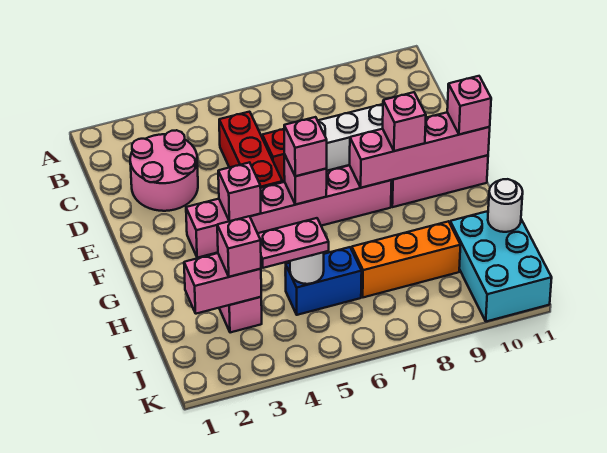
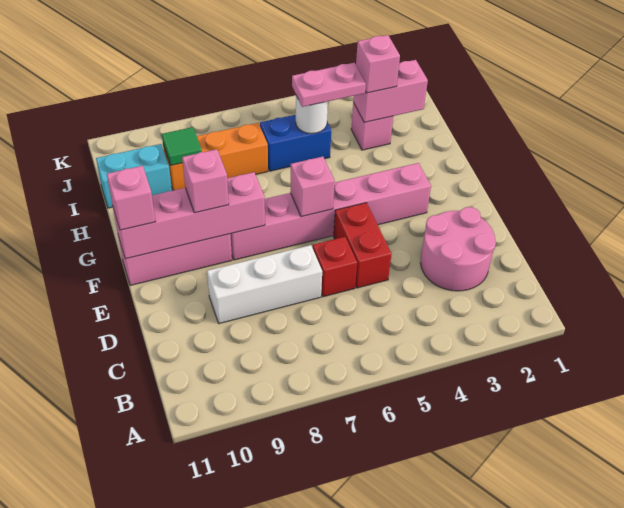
red 1x3 brick [219,112,282,188] -> red 1x2 brick [334,203,392,288]
pink 1x1 brick [218,162,261,221] -> none
pink 1x1 brick [284,117,327,176] -> none
none -> green 1x1 tile [162,127,202,165]
cyan 2x3 brick [450,211,552,322] -> cyan 1x2 brick [96,144,172,208]
white 1x1 round brick [488,179,523,232] -> none

